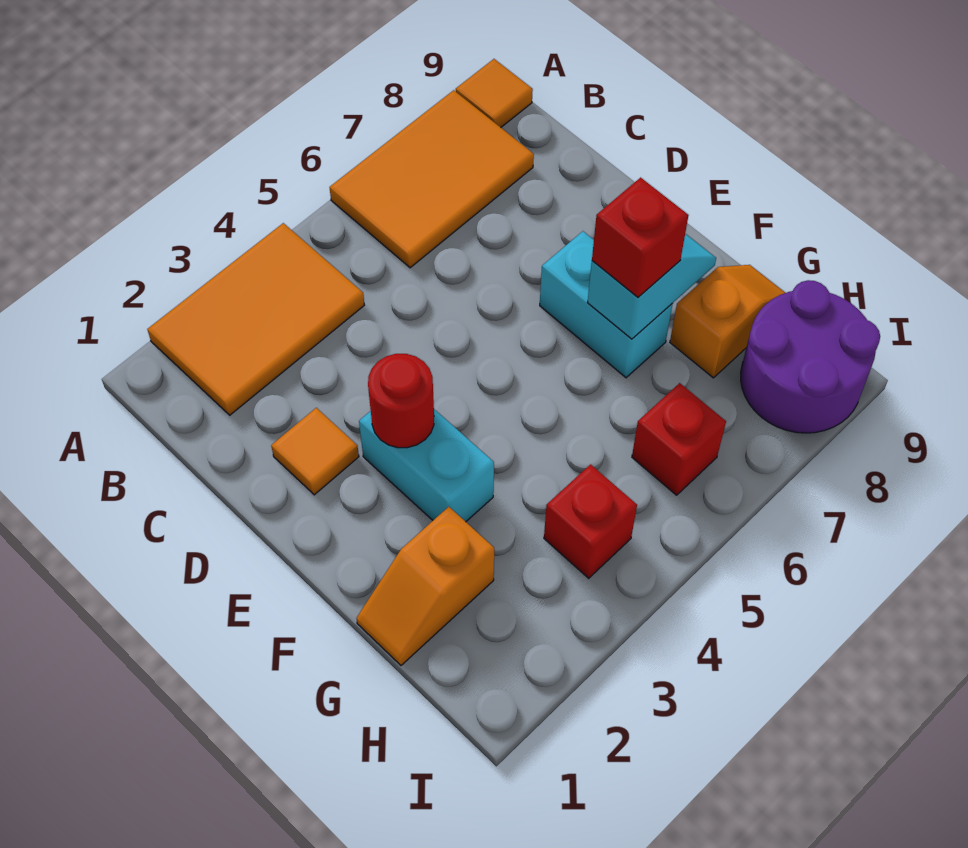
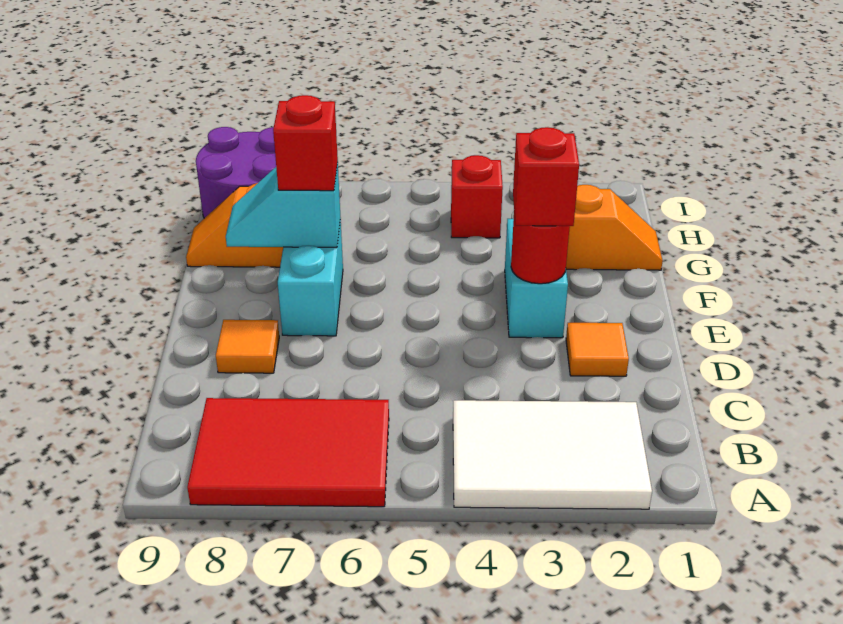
orange 2x3 tile [147,223,364,415] -> white 2x3 tile [453,400,652,509]
orange 2x3 tile [330,90,534,268] -> red 2x3 tile [187,398,389,507]
orange 1x1 tile [456,59,533,127] -> orange 1x1 tile moved to [216,320,279,373]
red 1x1 brick [632,383,726,495] -> red 1x1 brick moved to [513,127,579,226]

